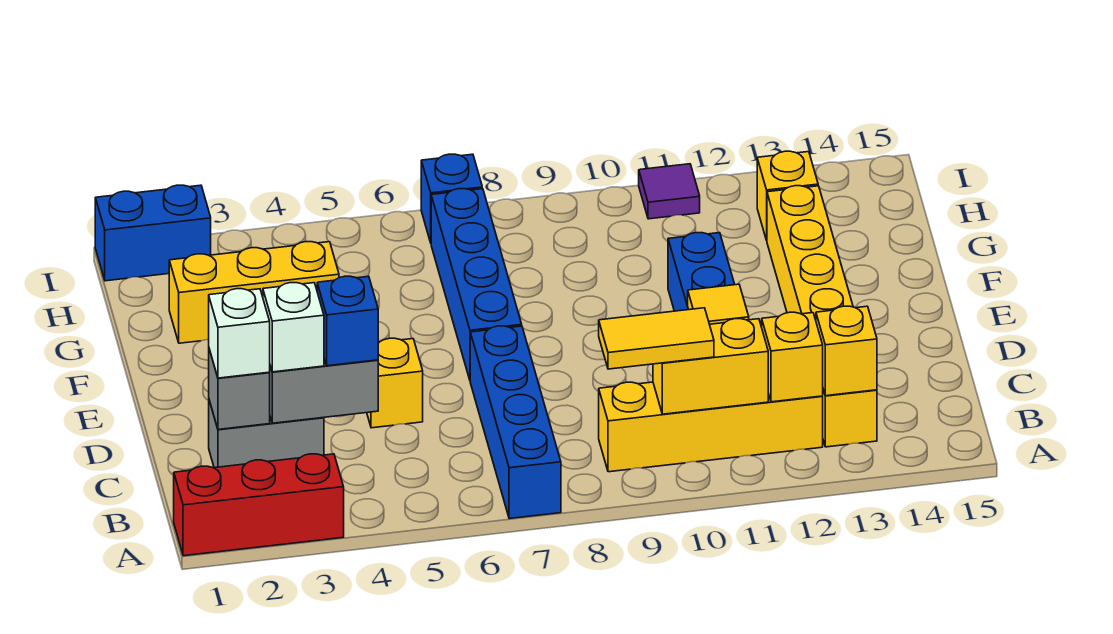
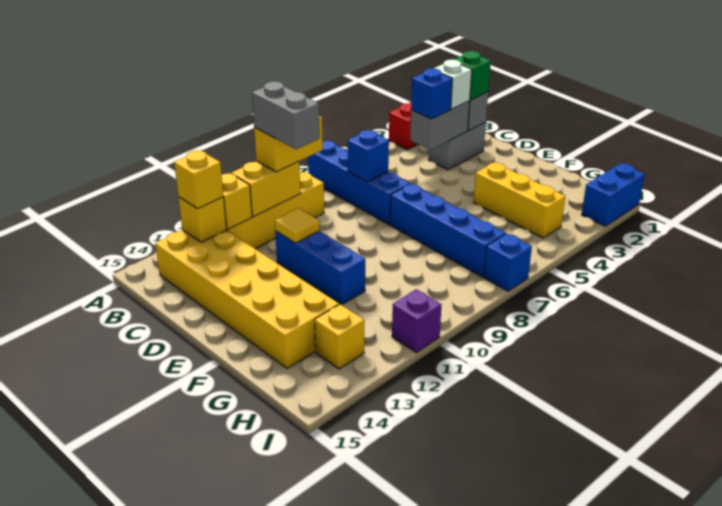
yellow 1x2 tile [599,308,714,369] -> yellow 1x2 brick [254,116,323,172]
none -> grey 1x2 brick [252,81,320,149]
yellow 1x6 brick [767,186,877,447] -> yellow 2x6 brick [155,230,339,368]
white 1x1 brick [209,289,270,378] -> green 1x1 brick [454,51,491,100]
none -> blue 1x1 brick [348,130,389,182]
yellow 1x1 brick [367,338,423,428] -> yellow 1x1 brick moved to [174,151,223,209]
yellow 1x3 brick [169,242,339,343] -> yellow 1x3 brick turned to [473,163,565,238]
purple 1x1 tile [639,164,700,219] -> purple 1x1 brick [392,289,442,353]

